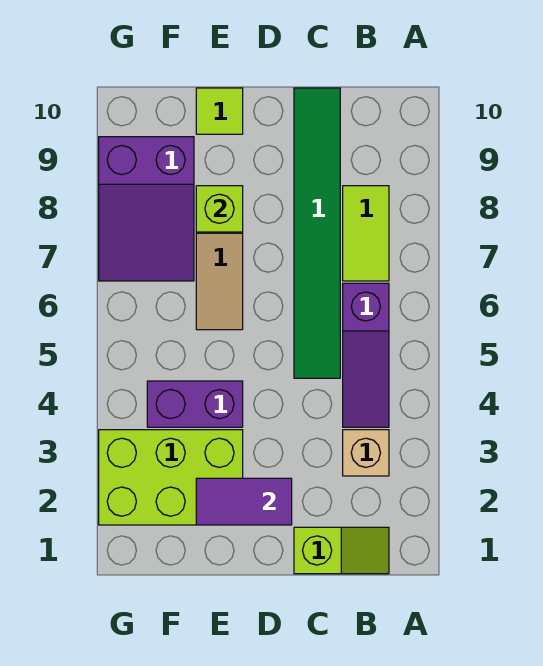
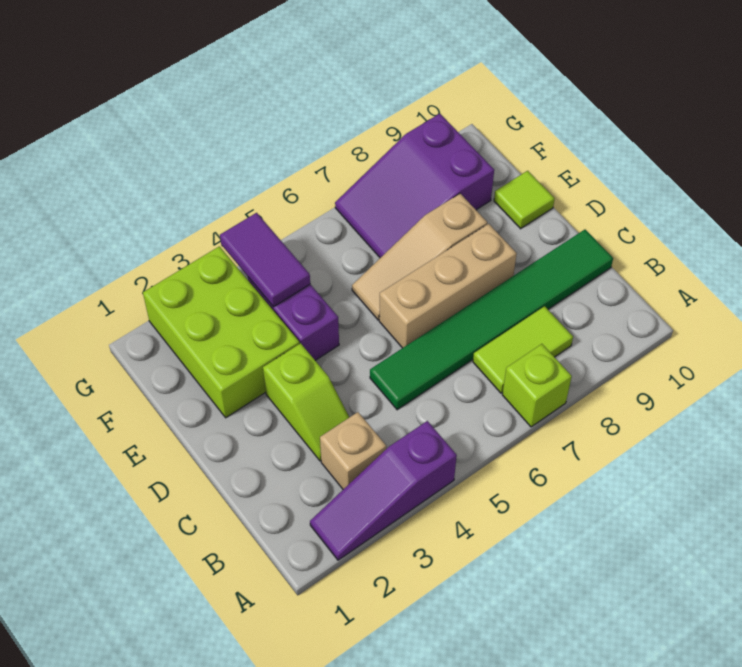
lime 1x2 slope [294,527,389,574] -> lime 1x2 slope moved to [263,343,349,461]
purple 1x3 slope [343,283,389,427] -> purple 1x3 slope moved to [310,421,457,560]
purple 1x2 tile [196,478,292,525] -> purple 1x2 tile moved to [220,213,310,307]
none -> tan 1x3 brick [379,224,517,348]
lime 1x1 brick [196,186,243,232] -> lime 1x1 brick moved to [502,344,572,427]

